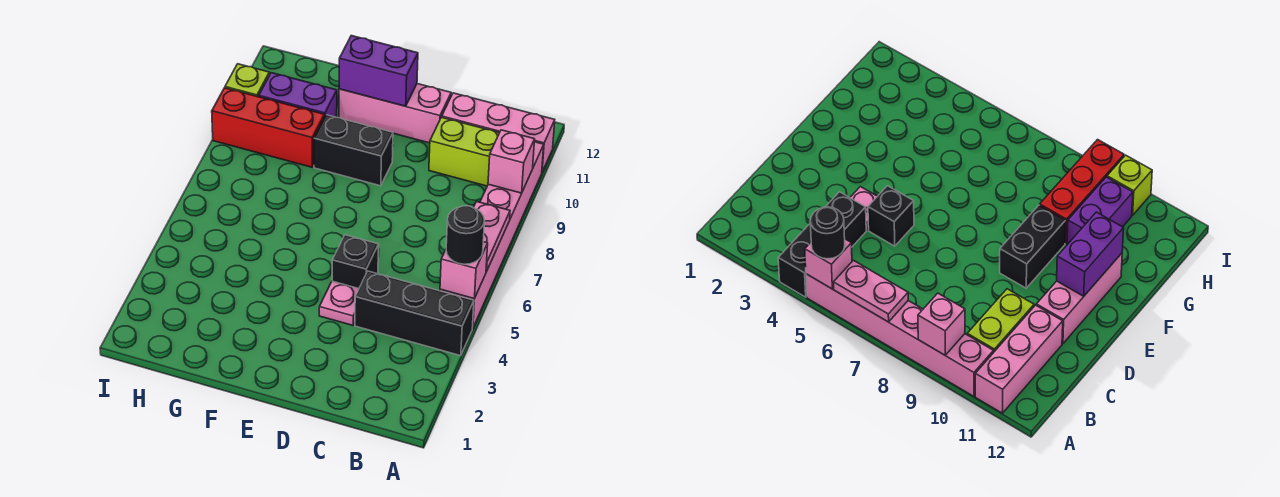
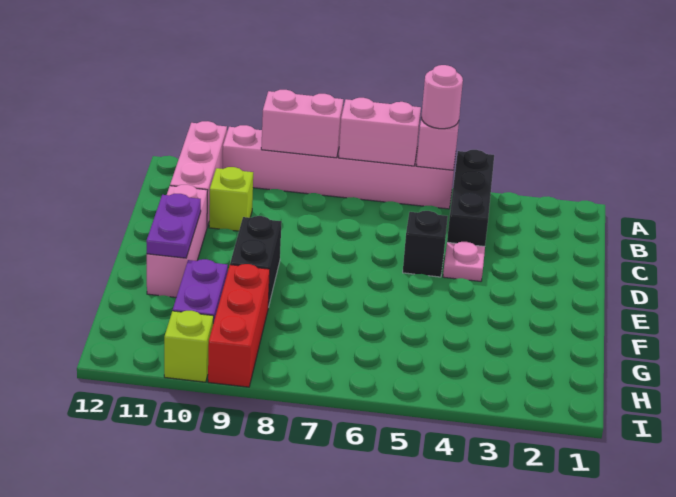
black 1x1 round brick [446,206,485,264] -> pink 1x1 round brick [421,65,463,129]
pink 1x2 plate [473,202,510,272] -> pink 1x2 brick [339,98,421,166]
pink 1x1 brick [488,130,535,193] -> pink 1x2 brick [261,90,343,158]
lime 1x2 brick [429,117,499,186] -> lime 1x1 brick [209,167,253,231]
purple 1x2 brick [339,36,418,106] -> purple 1x2 plate [146,194,201,258]

